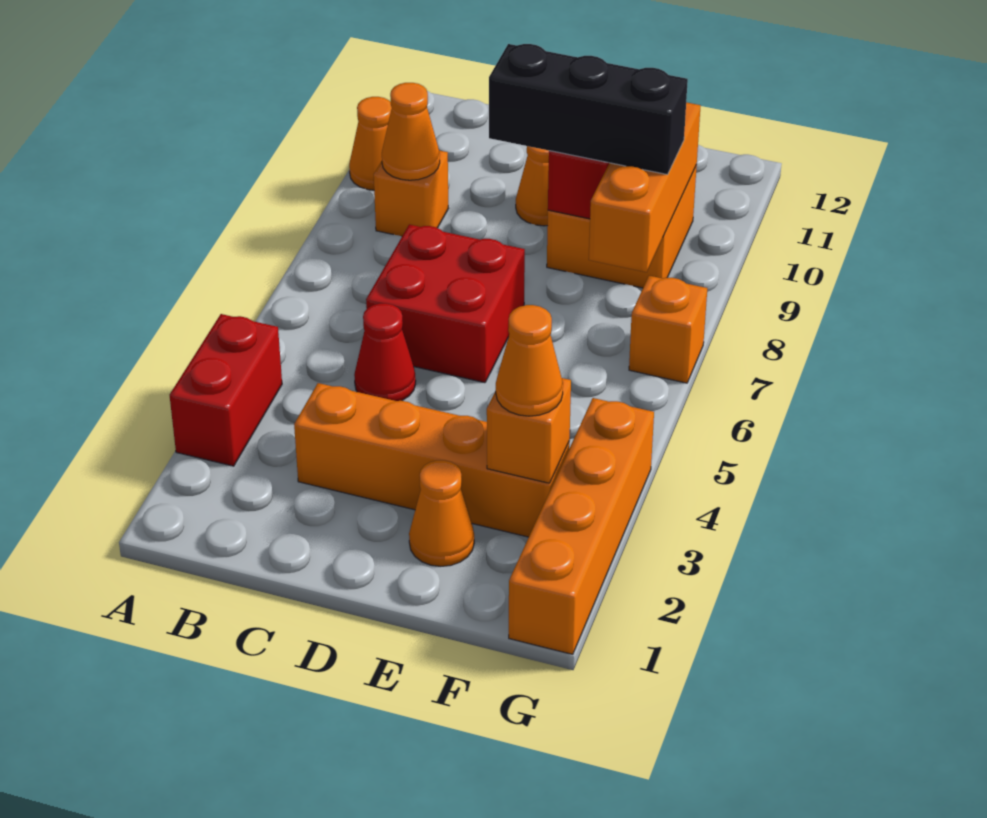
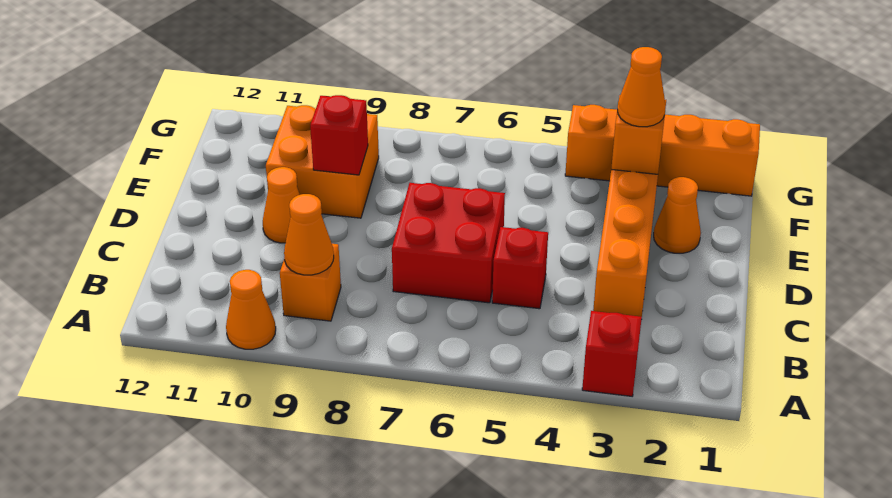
red 1x2 brick [170,314,282,466] -> red 1x1 brick [582,311,642,396]
red 1x1 cone [354,303,416,401] -> red 1x1 brick [492,227,548,309]
black 1x3 brick [489,44,688,175] -> none
orange 1x3 brick [589,102,701,272] -> none
orange 1x1 brick [629,276,707,383] -> none

